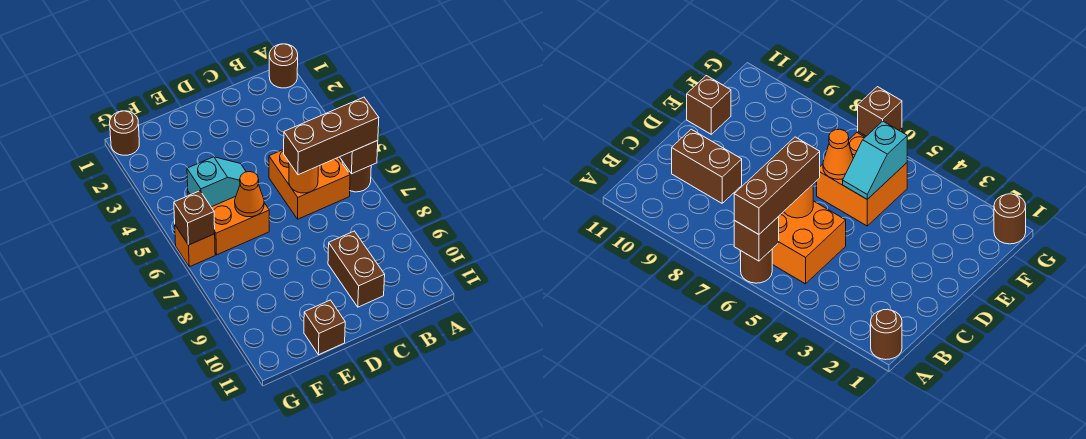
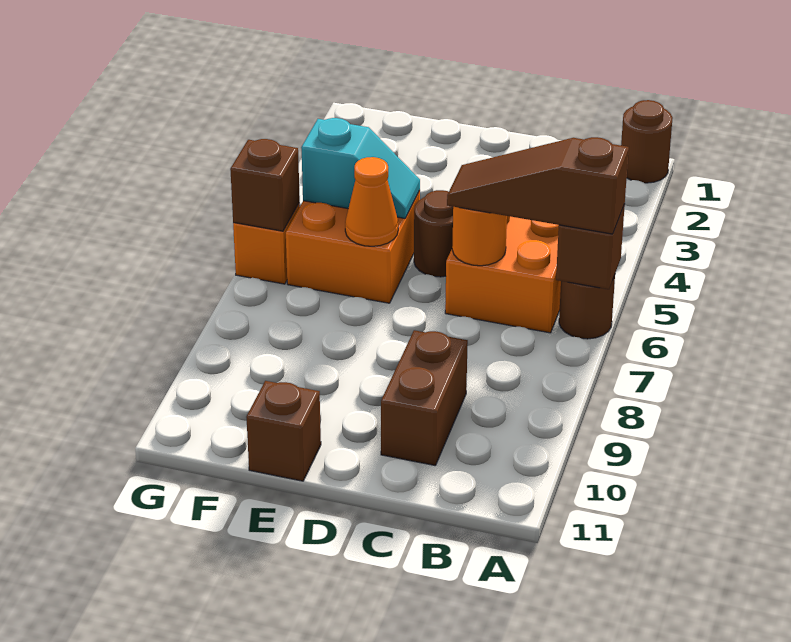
brown 1x3 brick [284,97,379,175] -> brown 1x3 slope [447,137,629,234]
brown 1x1 round brick [110,111,139,155] -> brown 1x1 round brick moved to [414,190,453,277]

